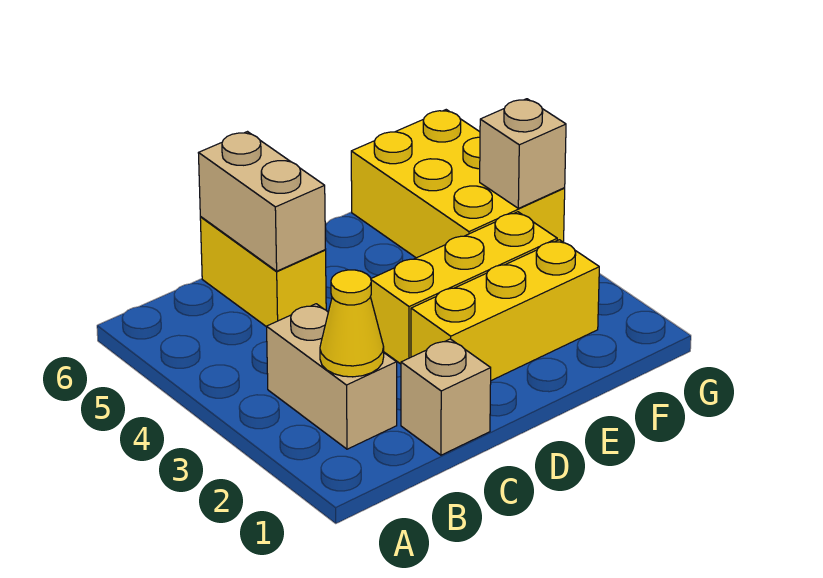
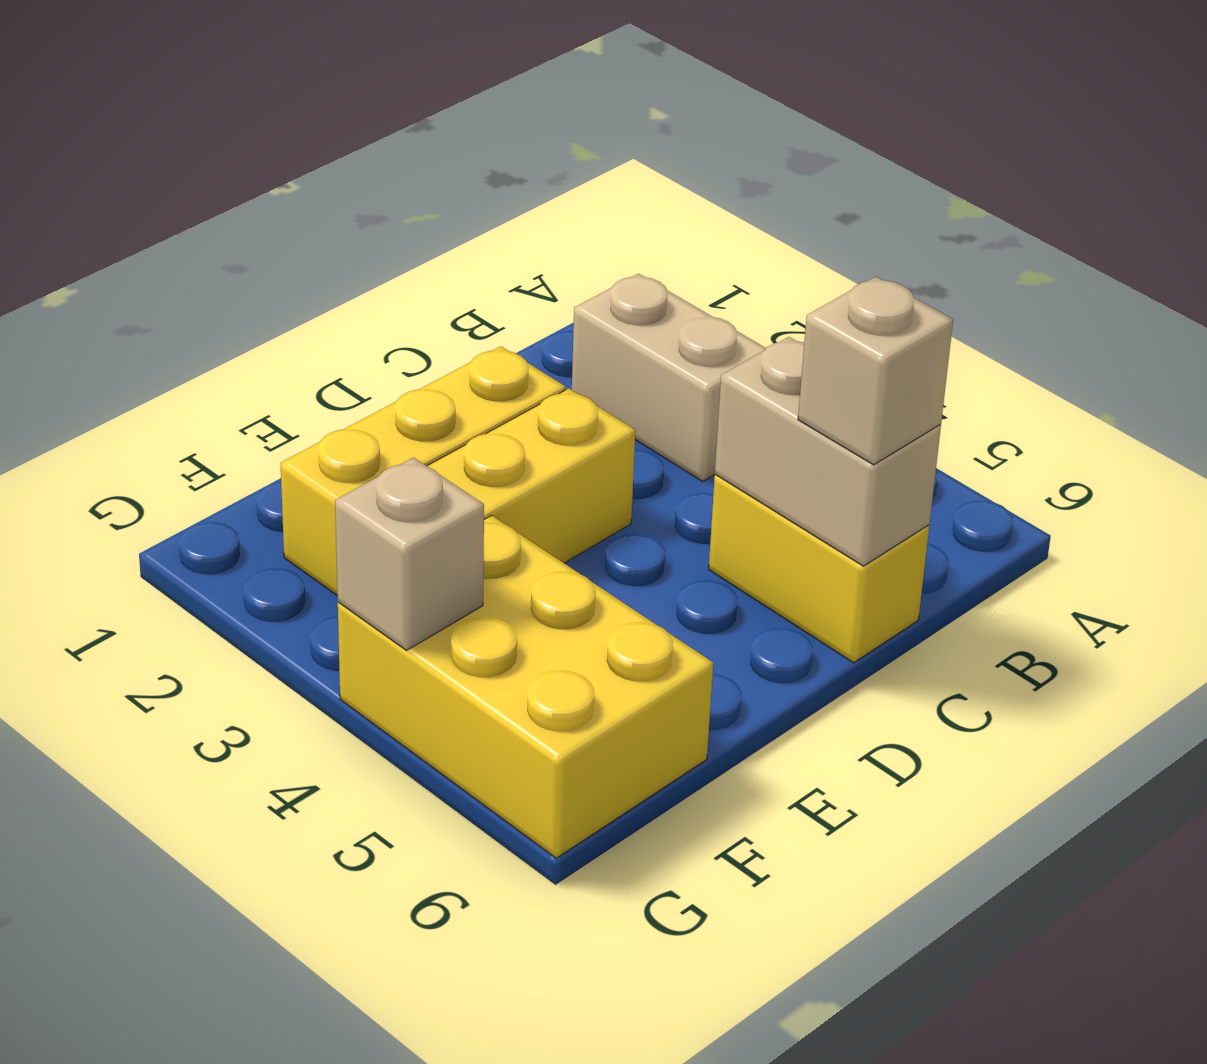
yellow 1x1 cone [320,270,384,377] -> none
tan 1x1 brick [401,339,491,455] -> tan 1x1 brick moved to [798,277,953,465]

